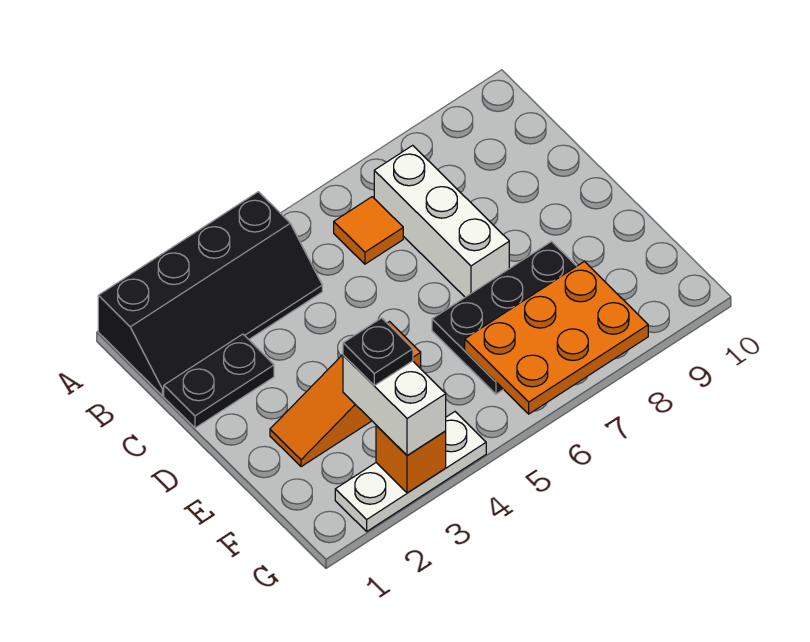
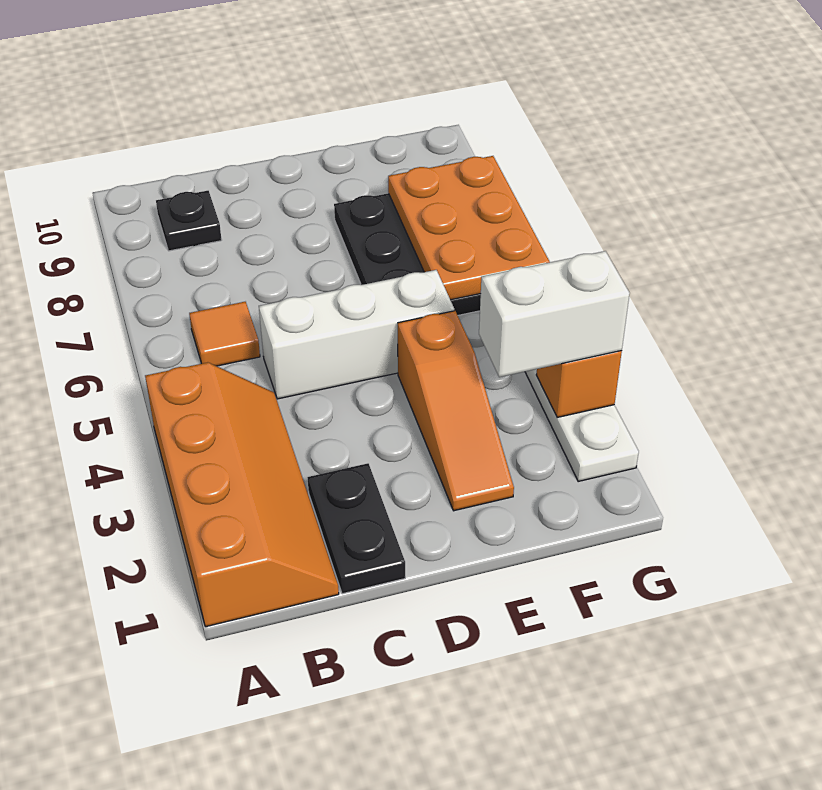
black 2x4 slope [98,192,322,395] -> orange 2x4 slope [145,362,339,627]
white 1x3 brick [374,145,509,297] -> white 1x3 brick moved to [259,270,454,399]
black 1x1 plate [343,318,413,386] -> black 1x1 plate moved to [156,191,222,251]

